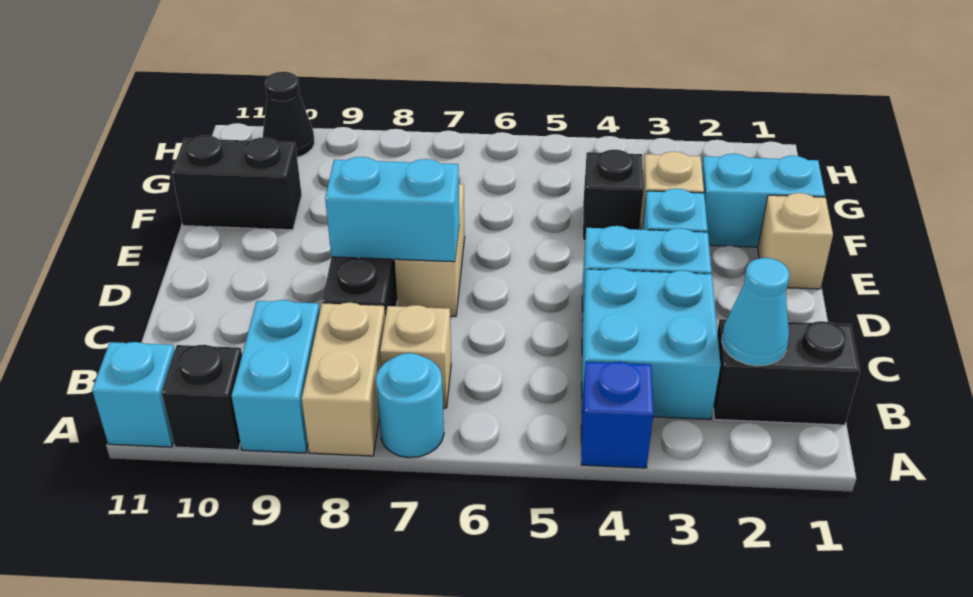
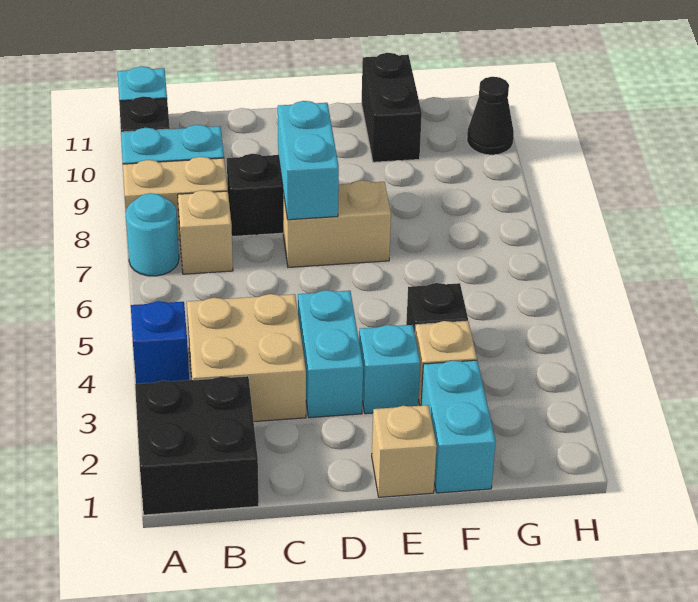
black 1x2 brick [713,319,860,425] -> black 2x2 brick [135,376,259,515]
cyan 1x1 cone [722,258,790,366] -> none
cyan 2x2 brick [582,268,721,419] -> tan 2x2 brick [187,294,306,422]

